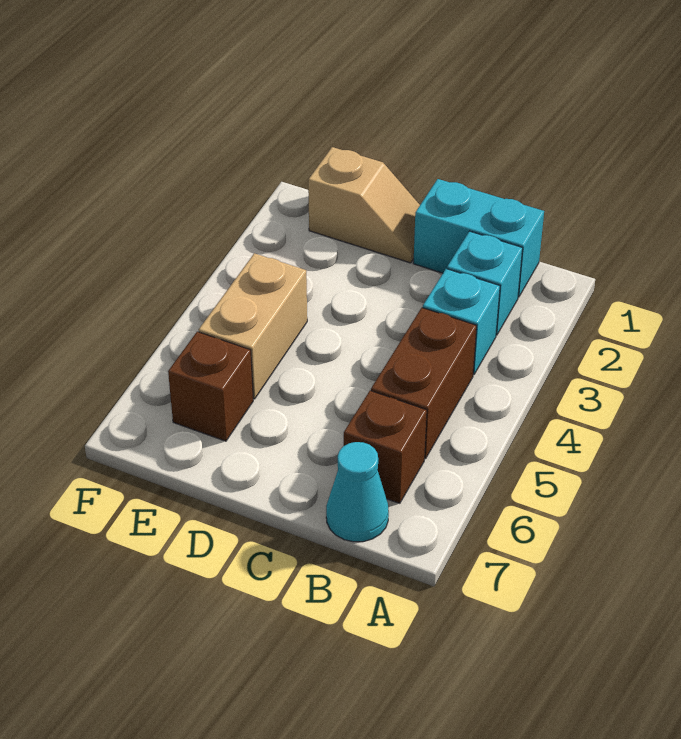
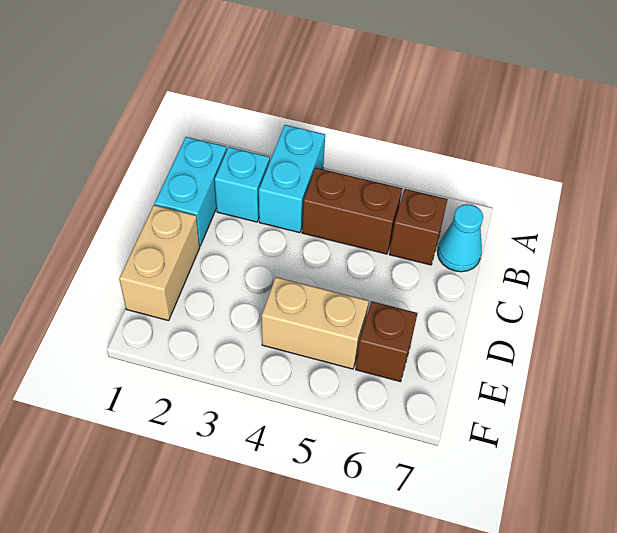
cyan 1x1 brick [423,269,500,375] -> cyan 1x2 brick [259,125,325,233]
tan 1x2 slope [308,147,420,263] -> tan 1x2 brick [119,205,200,321]

